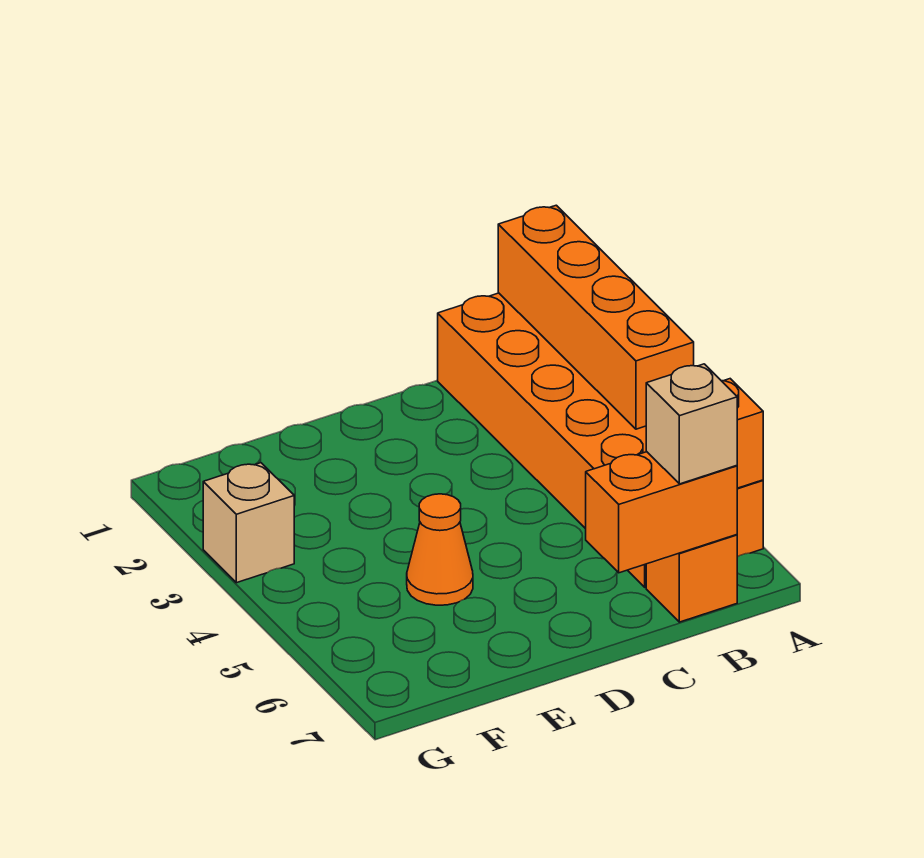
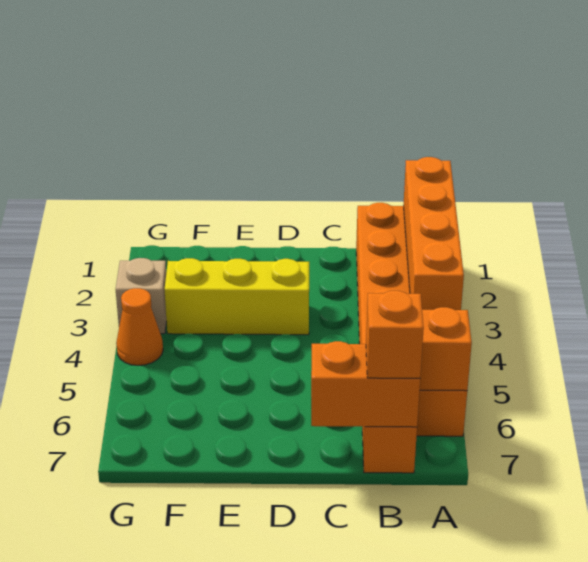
tan 1x1 brick [646,364,737,484] -> orange 1x1 brick [366,291,424,378]
none -> yellow 1x3 brick [164,258,309,335]
orange 1x1 cone [407,494,473,605] -> orange 1x1 cone moved to [116,288,163,366]

